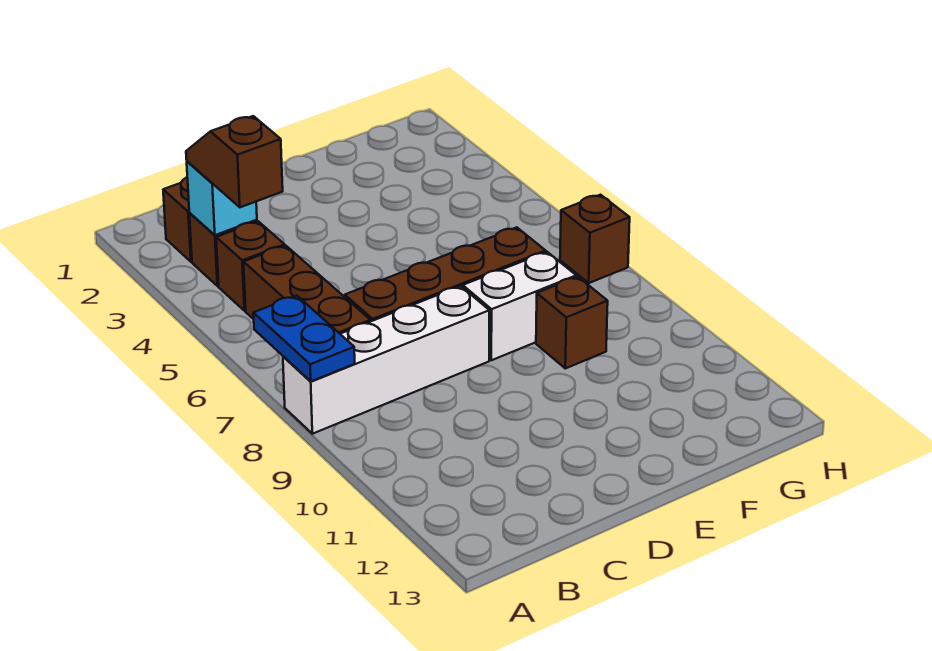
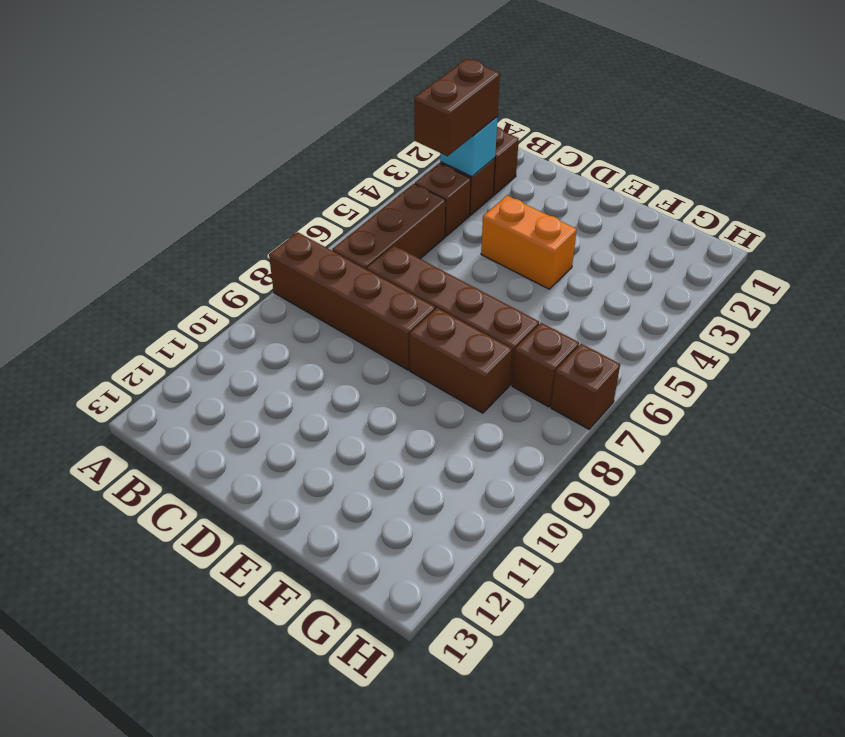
blue 1x2 plate [253,296,355,381] -> none
white 1x4 brick [283,286,490,434] -> brown 1x4 brick [269,232,435,370]
brown 1x2 slope [186,116,283,207] -> brown 1x2 brick [414,59,500,156]
none -> orange 1x2 brick [481,196,577,289]
white 1x2 brick [463,252,576,360] -> brown 1x2 brick [409,308,512,413]
brown 1x1 brick [536,277,608,368] -> brown 1x1 brick moved to [512,323,579,407]

